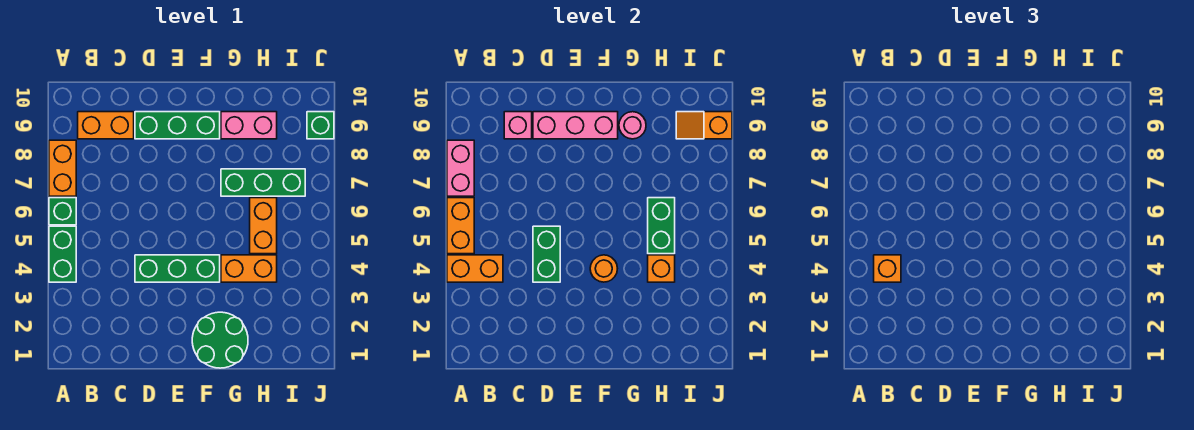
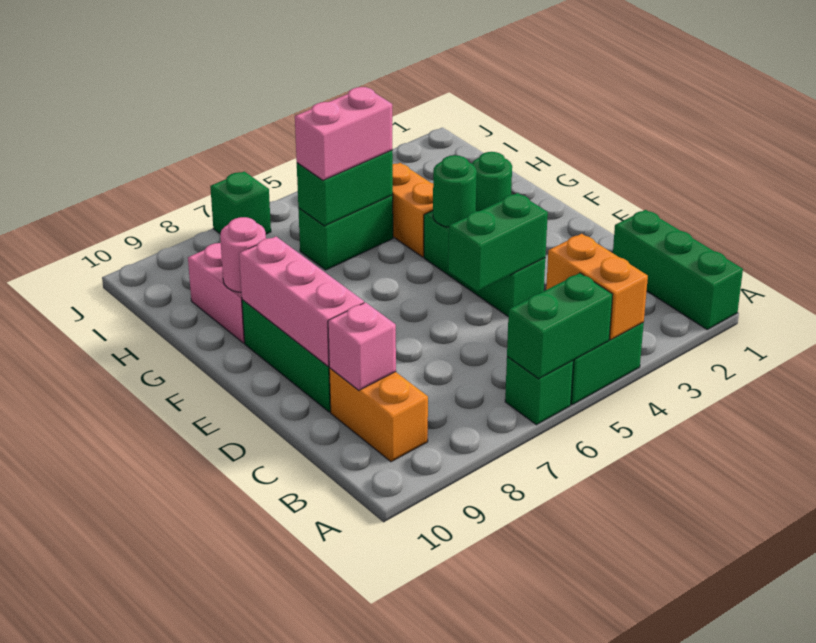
orange 1x2 brick [447,198,474,254] -> green 1x2 brick [507,273,613,379]
orange 1x2 brick [49,140,76,196] -> none
pink 1x2 brick [447,140,474,196] -> pink 1x2 brick moved to [295,87,392,180]
orange 1x1 brick [874,255,901,282] -> none
green 2x2 round brick [192,312,248,368] -> green 1x1 round brick [472,152,512,211]
orange 1x1 round brick [590,255,617,282] -> green 1x1 round brick [433,155,477,227]
green 1x3 brick [221,169,305,196] -> green 1x3 brick moved to [613,210,743,329]
orange 1x1 brick [648,255,675,282] -> none
orange 1x2 brick [250,198,277,254] -> green 1x2 brick [298,196,393,270]
orange 1x2 slope [676,112,732,139] -> none
green 1x1 brick [307,112,334,139] -> green 1x1 brick moved to [210,171,271,234]

